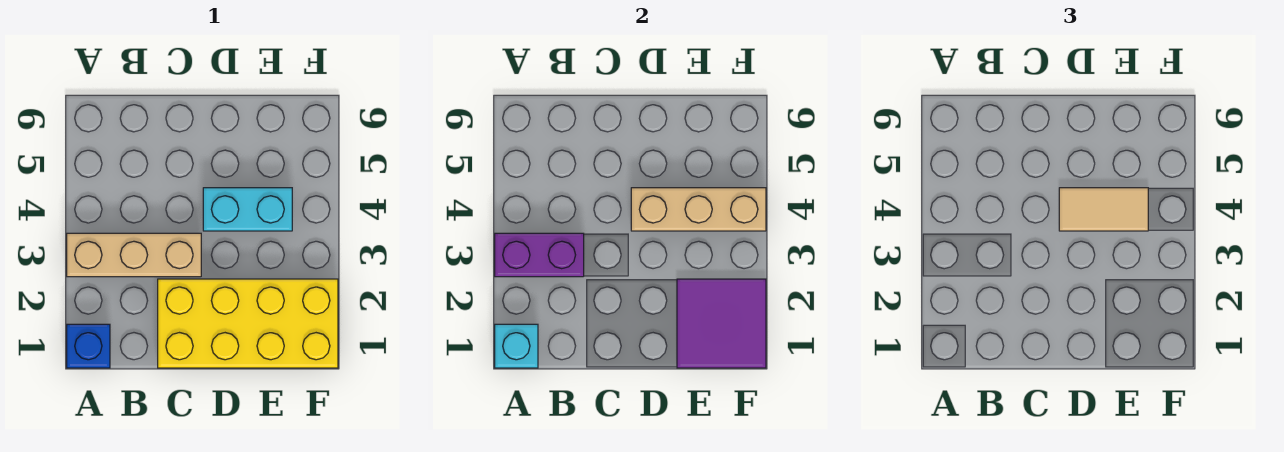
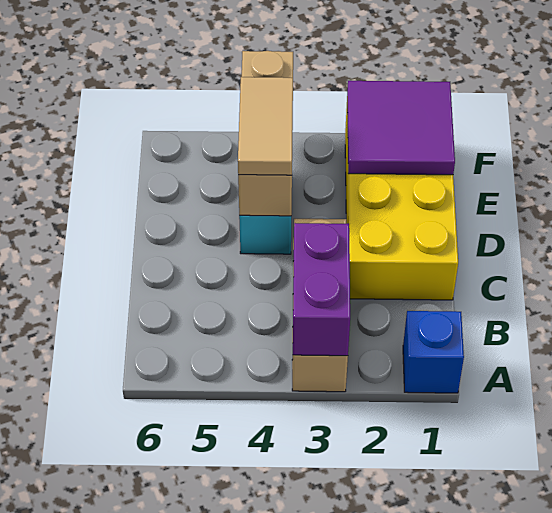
cyan 1x1 brick [495,324,538,368] -> none

